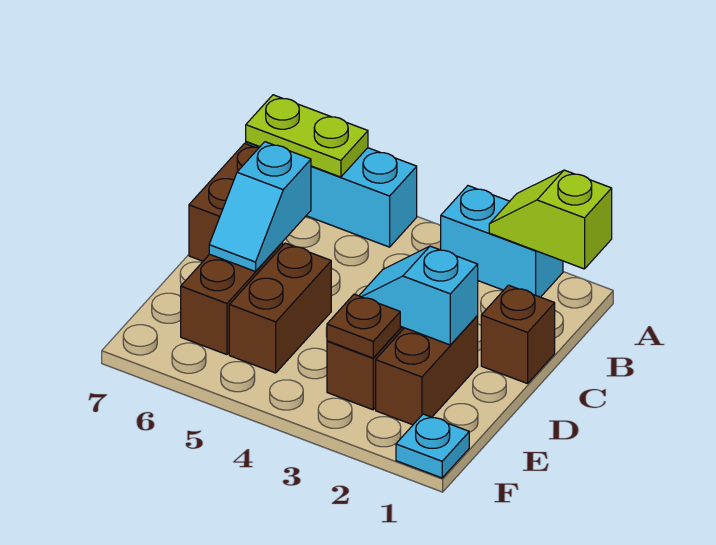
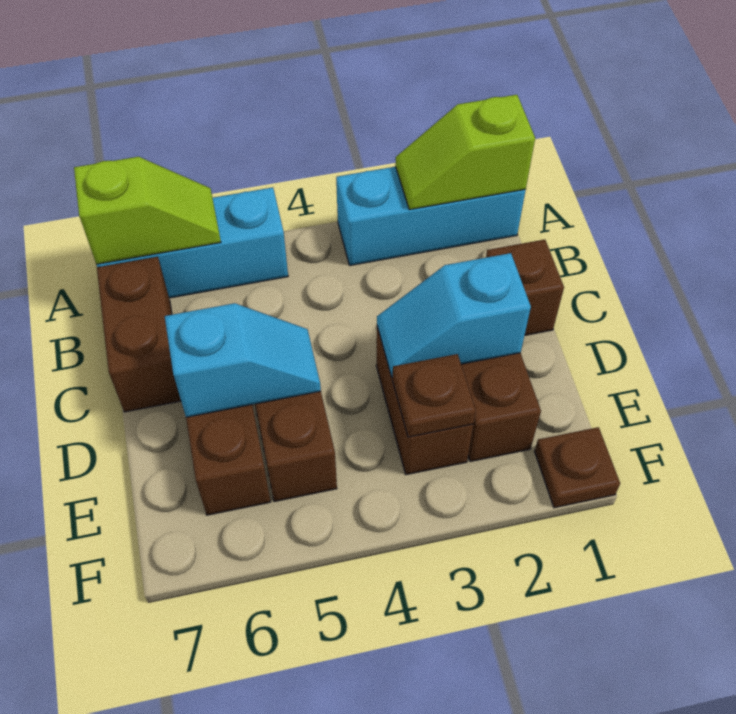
cyan 1x2 brick [440,186,563,297] -> cyan 1x3 brick [336,167,526,265]
lime 1x2 plate [246,95,368,177] -> lime 1x2 slope [74,157,221,264]
cyan 1x2 slope [209,142,311,271] -> cyan 1x2 slope turned to [165,303,321,417]
cyan 1x1 plate [396,414,469,478] -> brown 1x1 plate [535,427,620,508]

